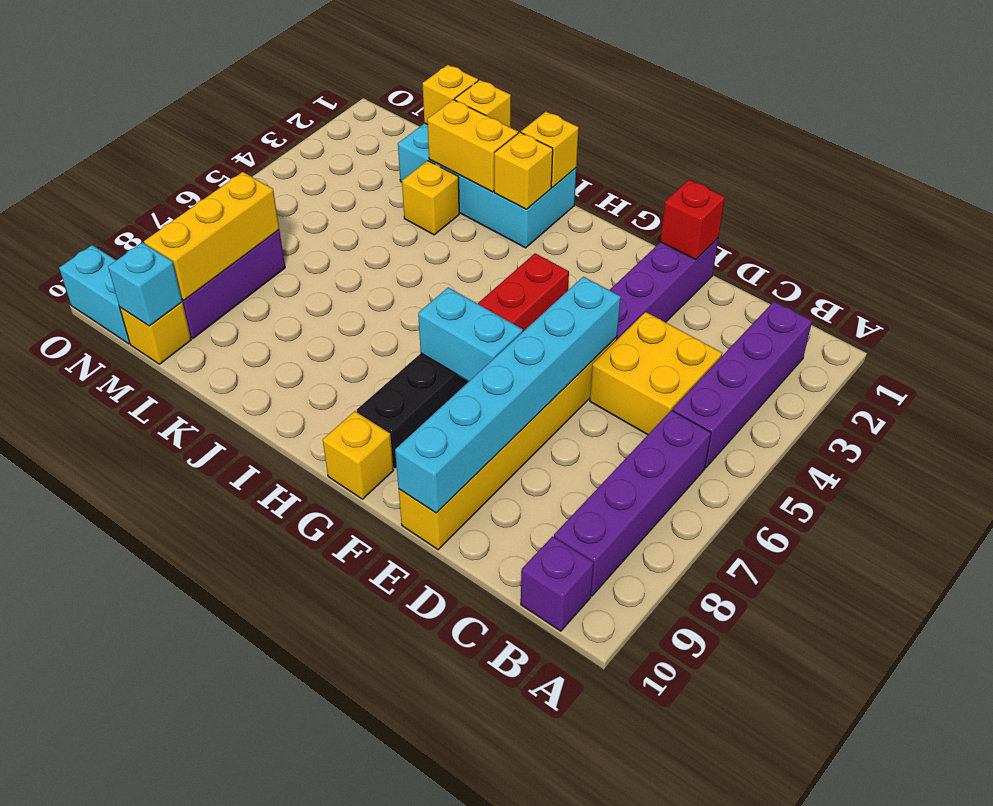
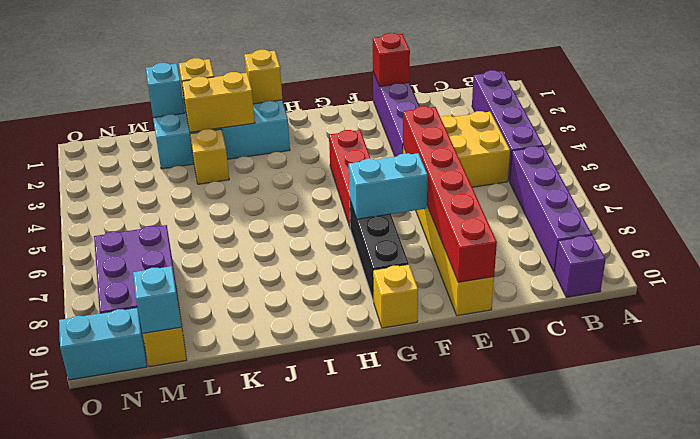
cyan 1x6 brick [395,277,621,513] -> red 1x6 brick [403,106,497,282]
yellow 1x1 brick [494,132,553,209] -> none
yellow 1x1 brick [422,65,478,125] -> cyan 1x1 brick [146,63,185,118]
yellow 1x3 brick [144,172,279,300] -> none

